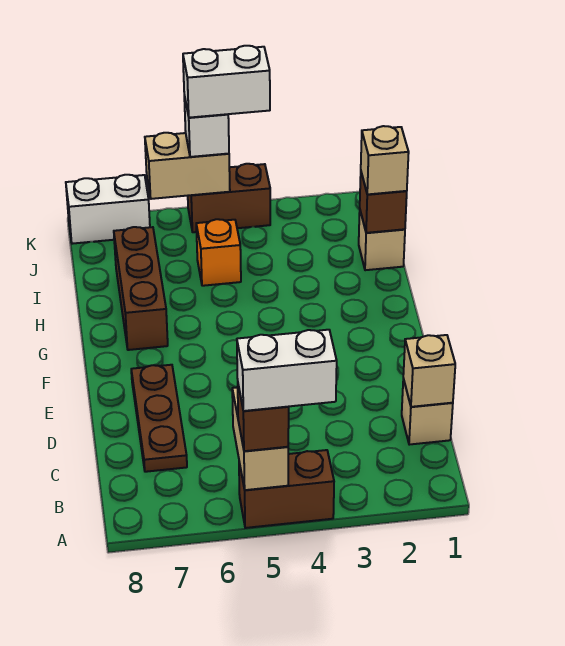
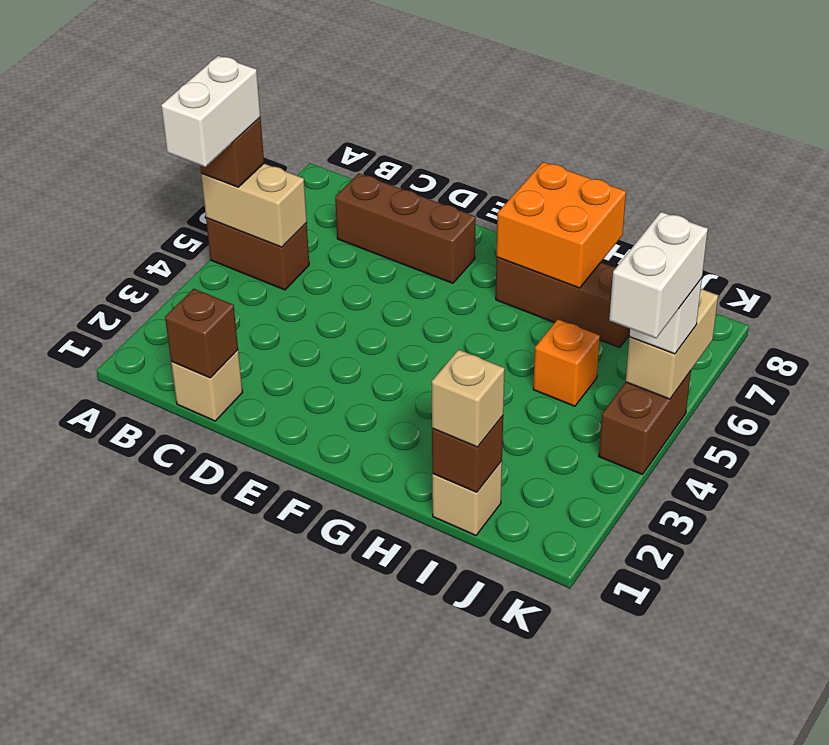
brown 1x2 brick [239,450,334,528] -> brown 1x2 brick turned to [206,218,309,290]
tan 1x1 brick [403,335,455,407] -> brown 1x1 brick [165,289,238,378]
brown 1x3 plate [131,365,187,472] -> brown 1x3 brick [335,173,476,283]
none -> orange 2x2 brick [497,162,626,288]
white 1x2 brick [66,175,150,244] -> none

